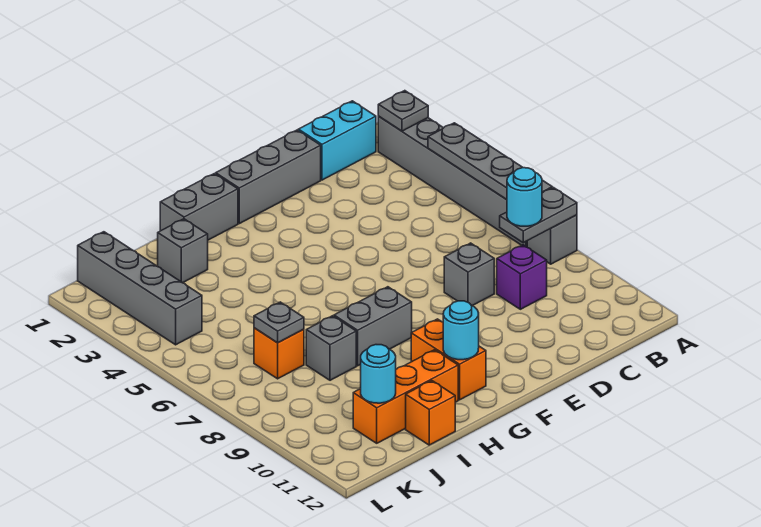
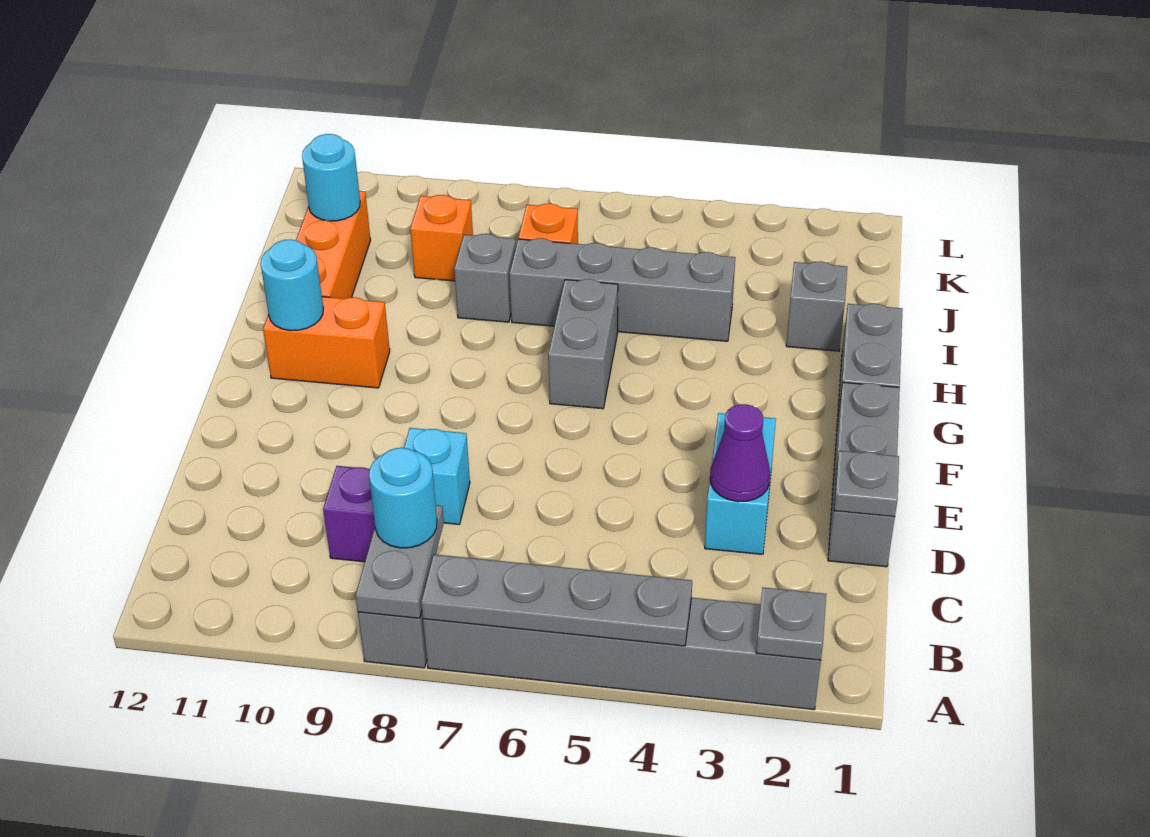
cyan 1x2 brick [298,101,376,180] -> cyan 1x2 brick moved to [705,413,776,554]
none -> purple 1x1 cone [710,404,770,502]
grey 1x1 brick [444,243,494,306] -> cyan 1x1 brick [404,428,470,524]
grey 1x2 brick [334,287,412,366] -> grey 1x2 brick moved to [548,279,618,409]
orange 1x1 brick [406,381,455,445] -> orange 1x1 brick moved to [410,195,473,281]
grey 1x1 plate [254,302,304,343] -> grey 1x1 plate moved to [834,451,899,517]
grey 1x4 brick [78,232,202,345] -> grey 1x4 brick moved to [510,238,735,341]

